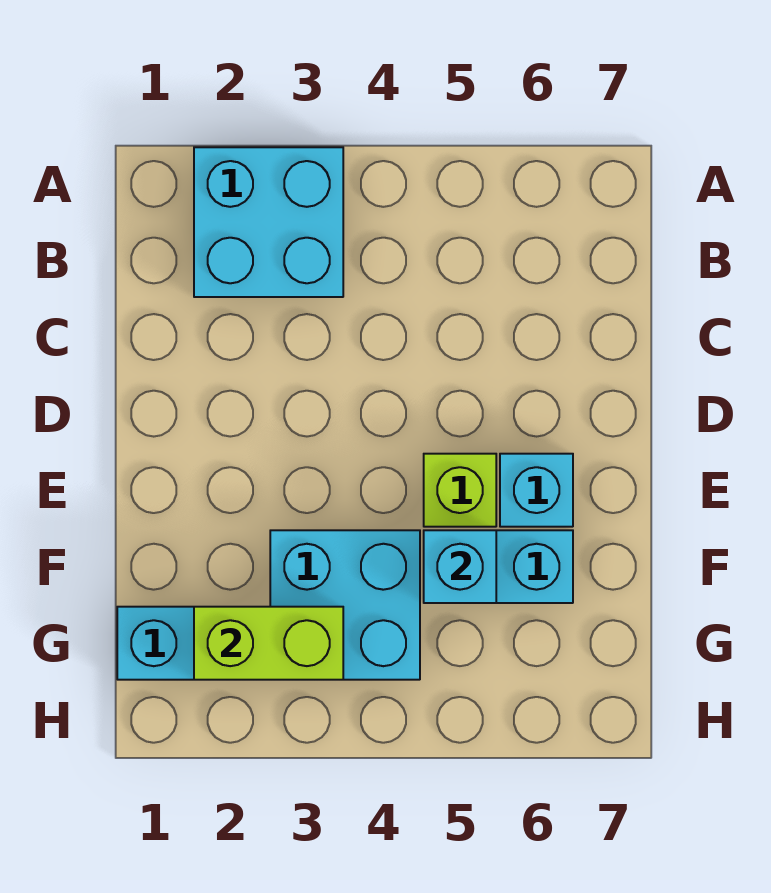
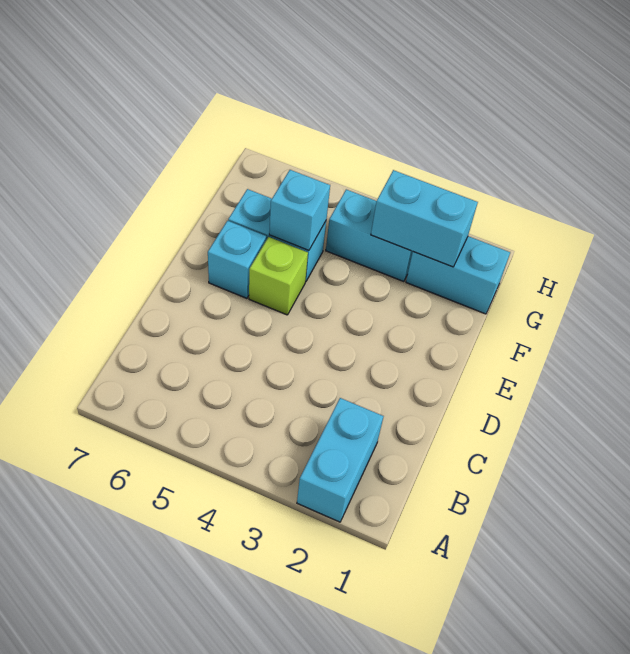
cyan 2x2 brick [194,147,343,297] -> cyan 1x2 brick [297,398,384,522]
cyan 2x2 brick [270,530,420,680] -> cyan 1x2 brick [326,189,413,282]
lime 1x2 brick [194,607,343,680] -> cyan 1x2 brick [371,170,478,267]

